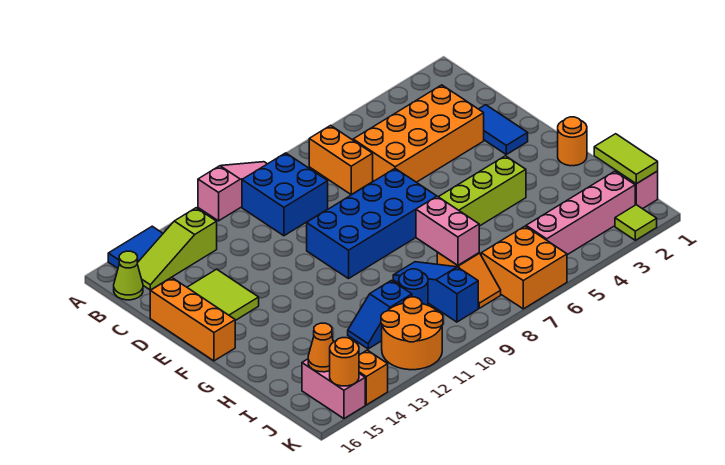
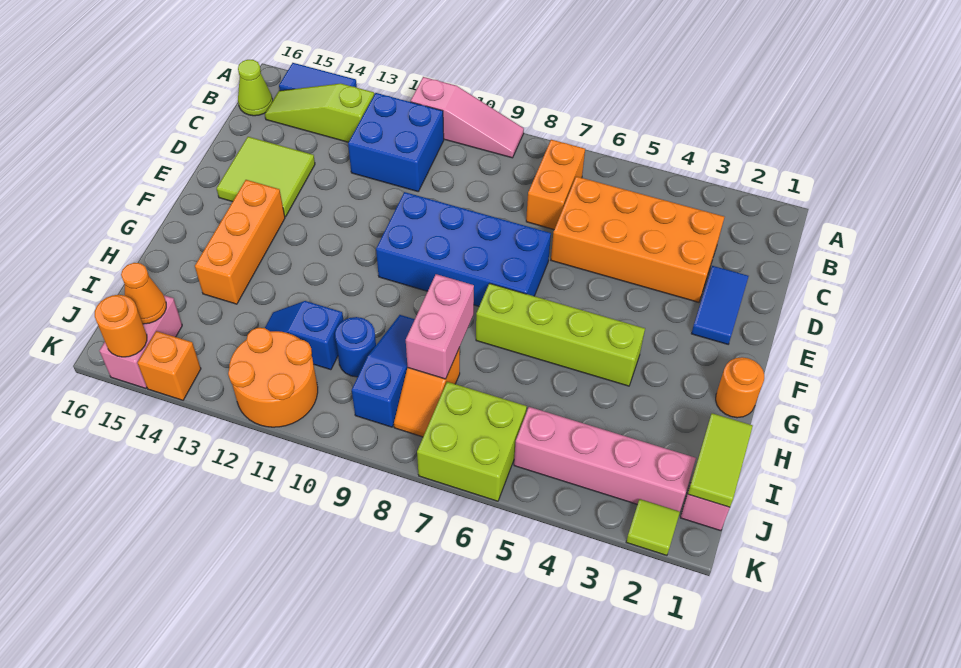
blue 2x2 brick [242,153,328,236] -> blue 2x2 brick moved to [348,93,444,192]
orange 1x3 brick [150,277,235,361] -> orange 1x3 brick moved to [195,180,285,304]
orange 2x2 brick [481,226,567,309] -> lime 2x2 brick [417,382,527,501]

